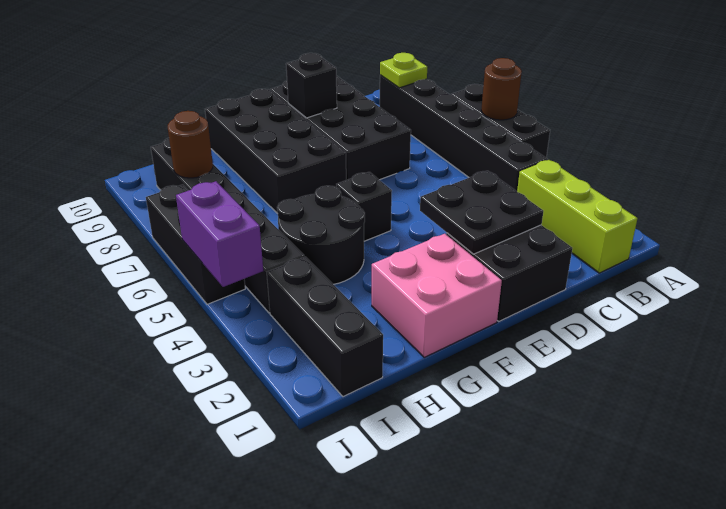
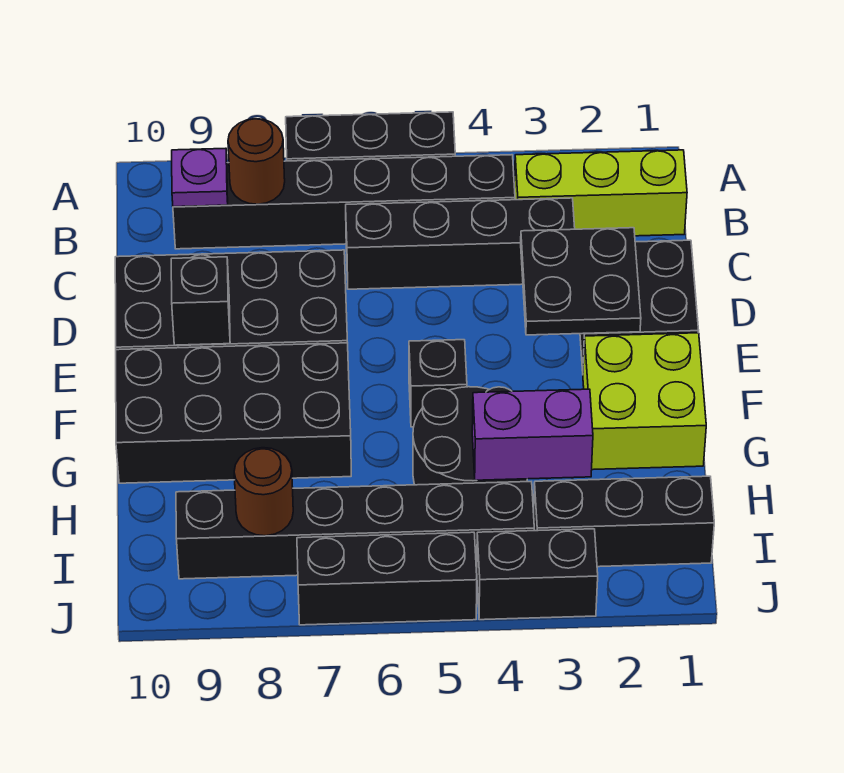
brown 1x1 round brick [481,58,522,120] -> brown 1x1 round brick moved to [228,119,285,204]
lime 1x1 plate [380,53,427,88] -> purple 1x1 plate [172,148,228,207]
none -> black 1x4 brick [346,198,575,289]
pink 2x2 brick [372,234,502,357] -> lime 2x2 brick [583,333,706,470]
none -> black 1x2 brick [477,529,598,620]
purple 1x2 brick [176,181,263,287] -> purple 1x2 brick moved to [472,389,593,480]

